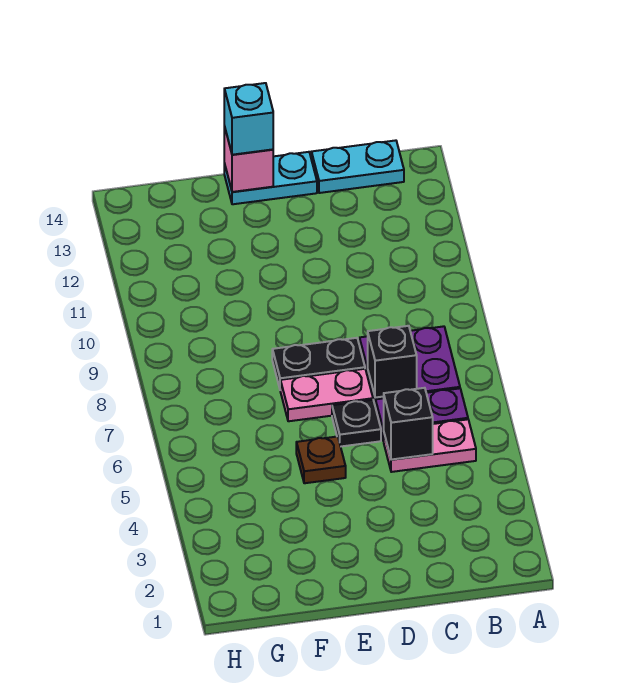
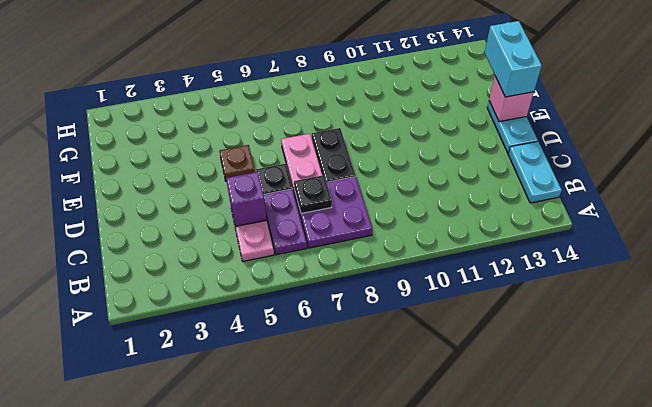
black 1x1 brick [384,388,433,460] -> purple 1x1 brick [226,172,267,227]
black 1x1 brick [368,326,417,398] -> black 1x1 plate [294,175,332,213]
cyan 1x1 brick [224,83,273,155] -> cyan 1x2 brick [485,21,542,97]

